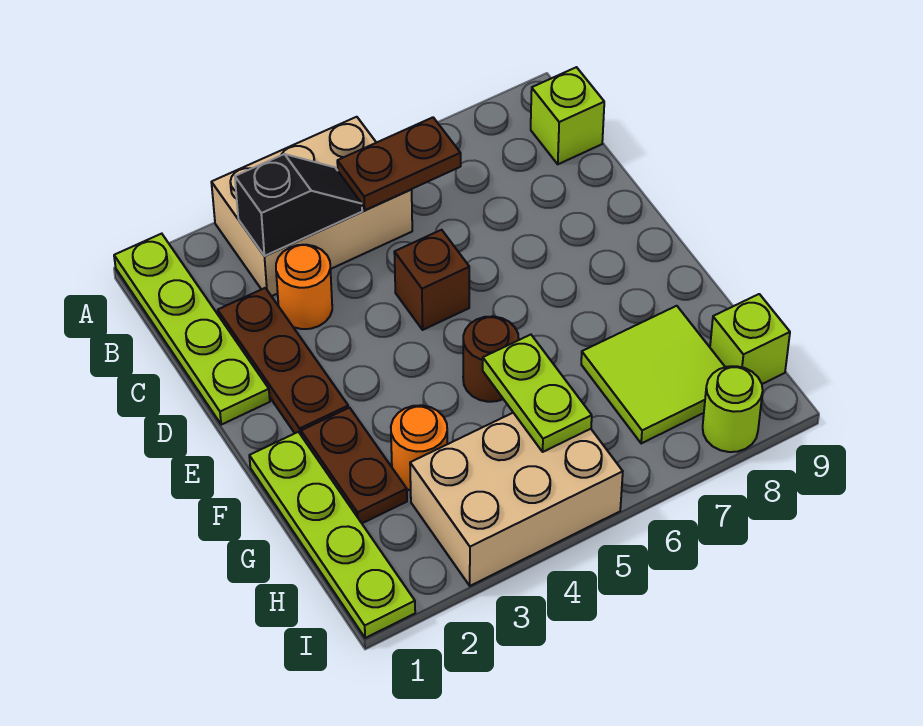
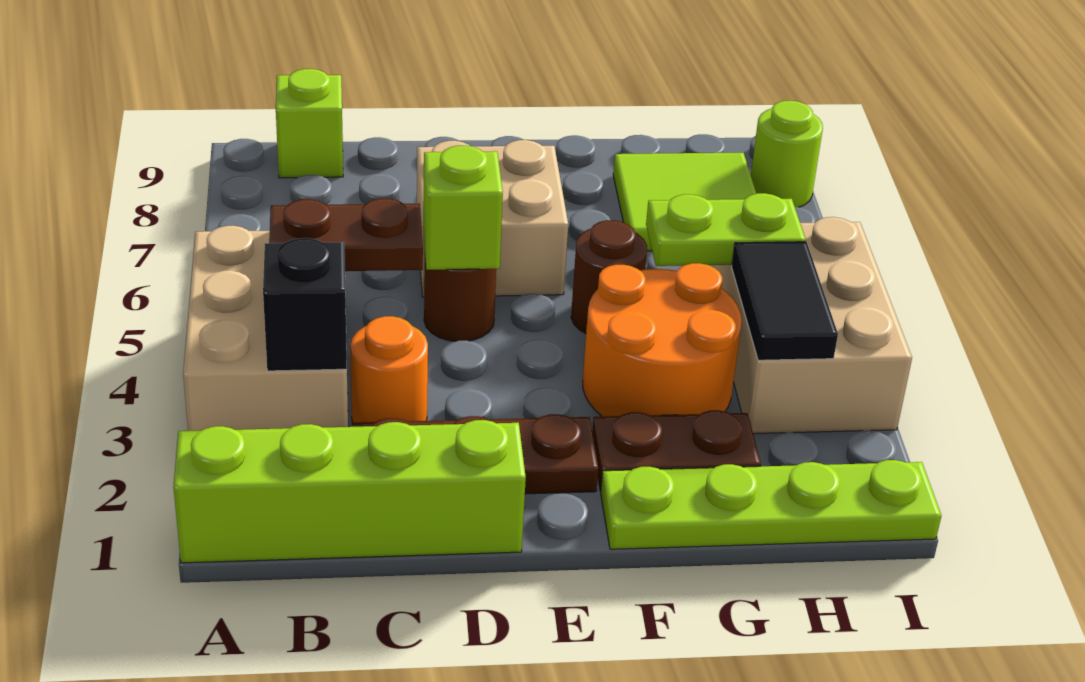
lime 1x4 plate [114,234,270,425] -> lime 1x4 brick [173,420,526,563]
brown 1x2 plate [337,117,461,210] -> brown 1x2 plate turned to [269,198,423,271]
brown 1x1 brick [394,230,469,330] -> brown 1x1 round brick [424,258,496,341]
none -> tan 2x2 brick [417,140,568,297]
orange 1x1 round brick [391,405,447,490] -> orange 2x2 round brick [583,263,742,417]
none -> black 1x2 tile [732,242,838,360]
lime 1x1 brick [710,294,790,384] -> lime 1x1 brick moved to [423,145,503,270]

